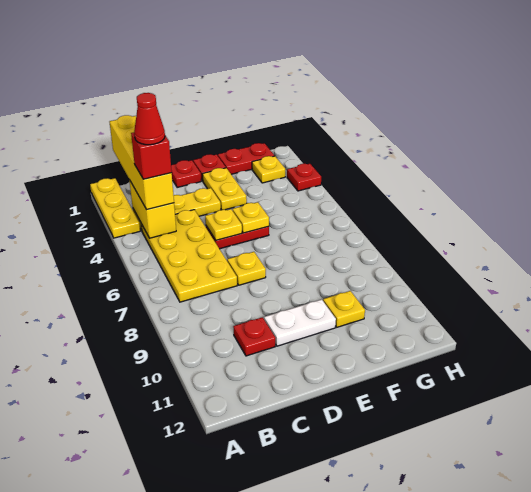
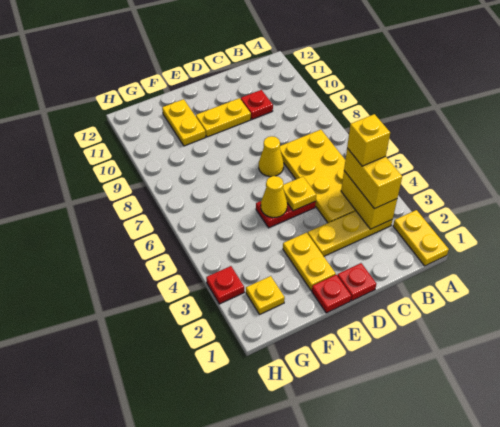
yellow 1x3 plate [90,178,140,238] -> yellow 1x2 plate [393,210,449,266]
yellow 1x4 brick [110,115,174,210] -> yellow 1x2 brick [344,148,402,209]
red 1x1 brick [131,132,172,179] -> yellow 1x1 brick [347,114,390,166]
red 1x1 cone [134,93,165,145] -> none
yellow 1x1 plate [227,252,266,285] -> yellow 1x1 cone [259,136,284,177]
white 1x2 plate [264,299,336,346] -> yellow 1x2 plate [196,98,251,137]
yellow 1x1 plate [233,202,269,233] -> yellow 1x1 cone [261,176,287,218]
red 1x2 plate [218,143,275,174] -> none
yellow 1x1 plate [323,291,365,327] -> yellow 1x2 plate [162,99,206,146]

